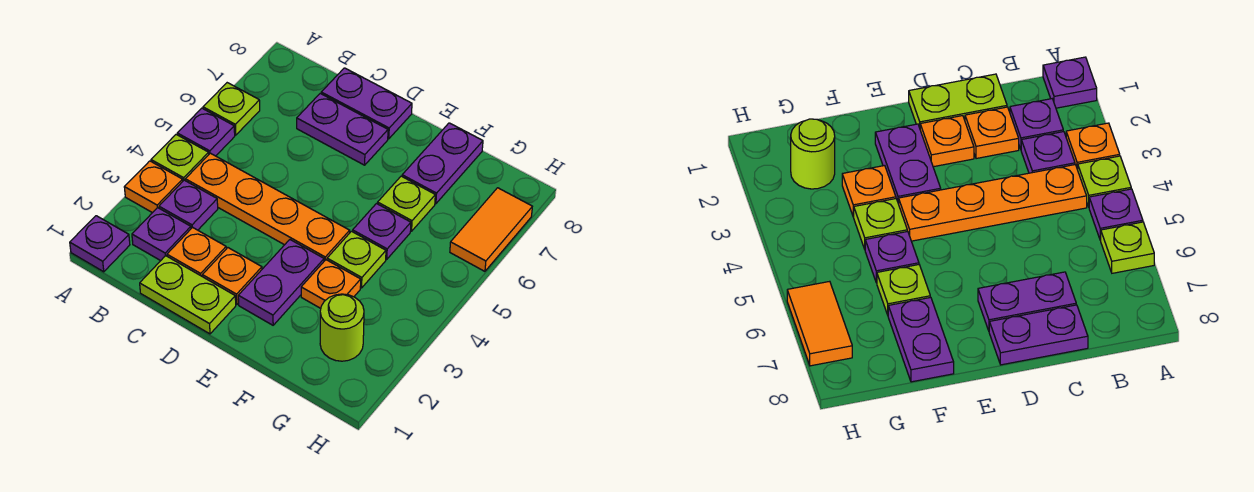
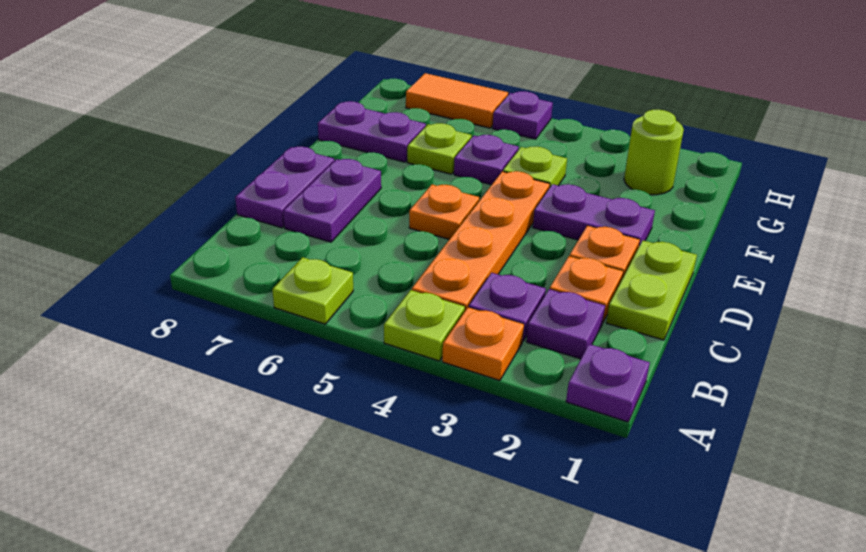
purple 1x1 plate [177,108,235,156] -> purple 1x1 plate moved to [493,91,553,139]
orange 1x1 plate [301,260,361,308] -> orange 1x1 plate moved to [409,185,479,239]

